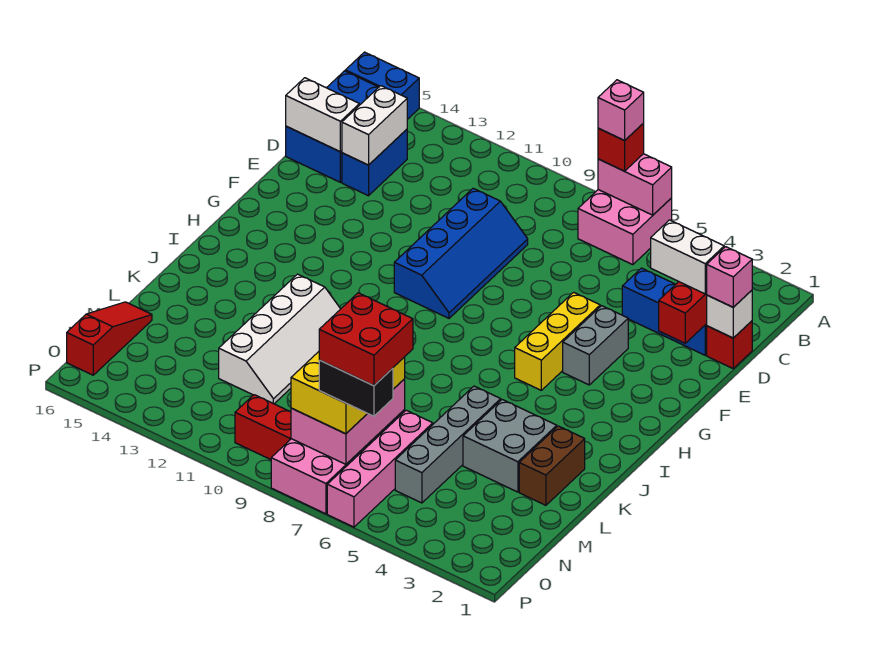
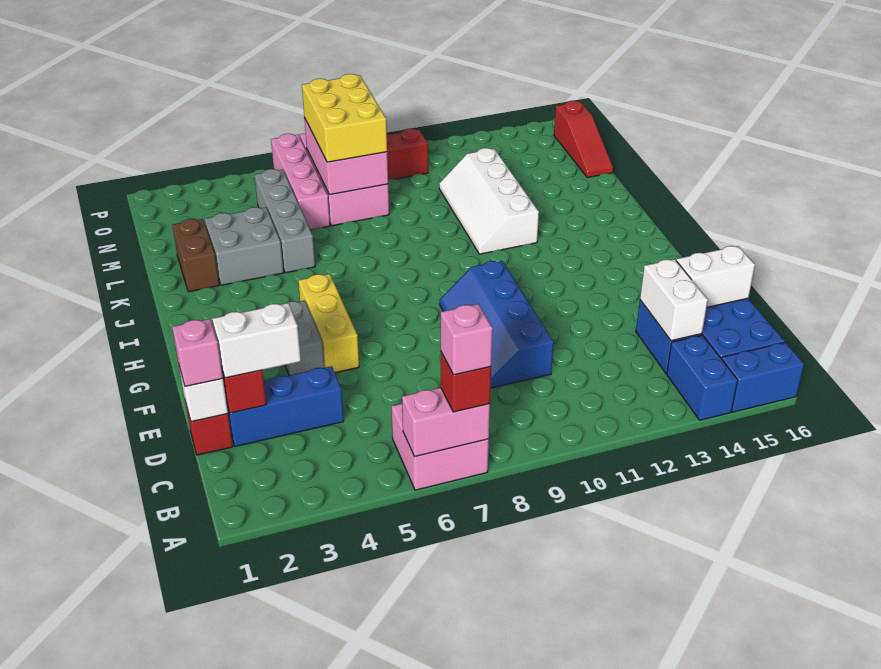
none -> blue 1x2 brick [667,335,738,420]
red 2x2 brick [319,293,413,386] -> none
black 1x2 brick [319,360,393,416] -> none

